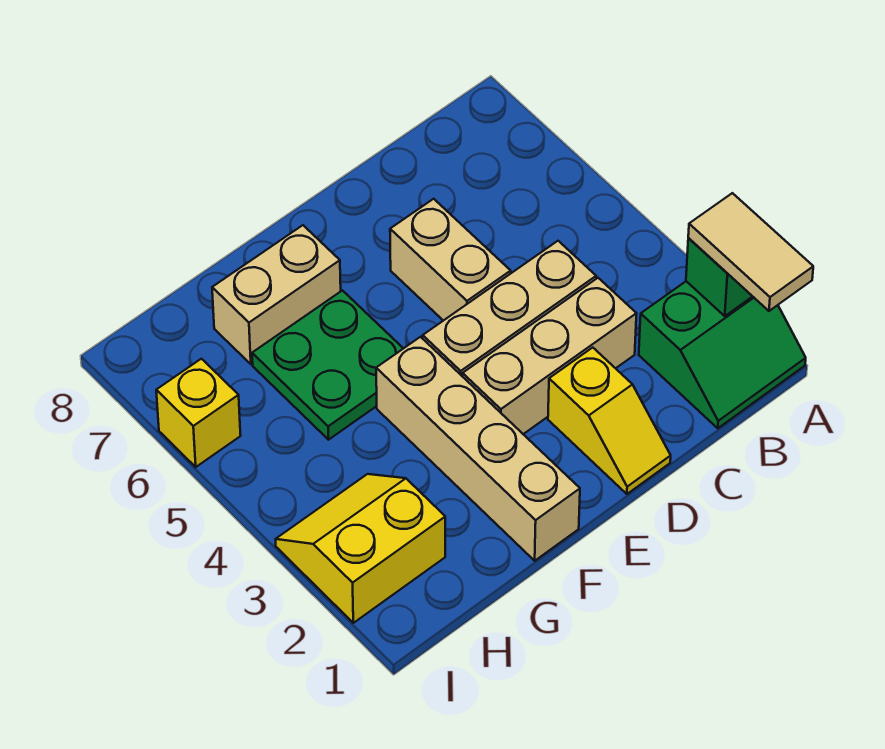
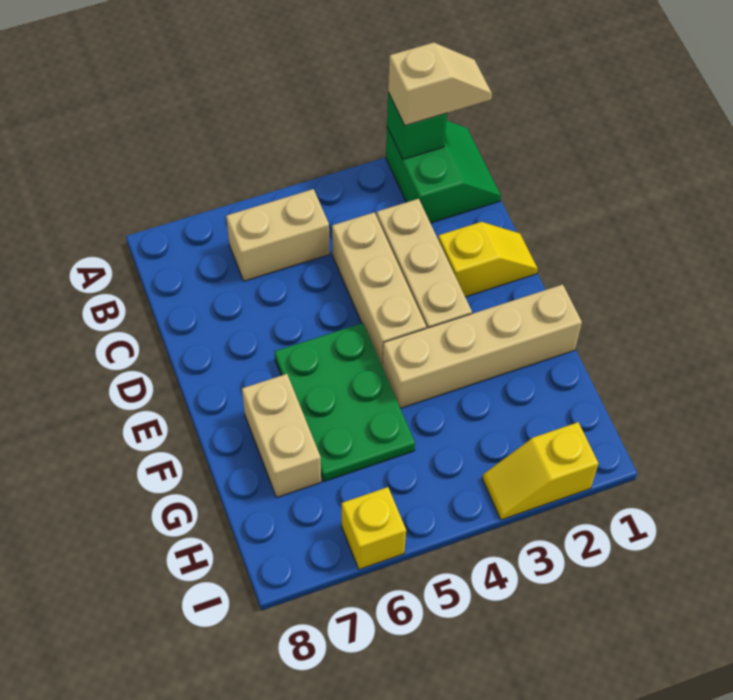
tan 1x2 tile [688,193,813,311] -> tan 1x2 slope [388,42,492,126]
tan 1x2 brick [390,199,511,321] -> tan 1x2 brick moved to [226,189,330,281]
green 2x2 plate [252,290,403,440] -> green 2x3 plate [275,323,415,481]
yellow 2x2 slope [276,474,445,623] -> yellow 1x2 slope [482,422,598,520]

